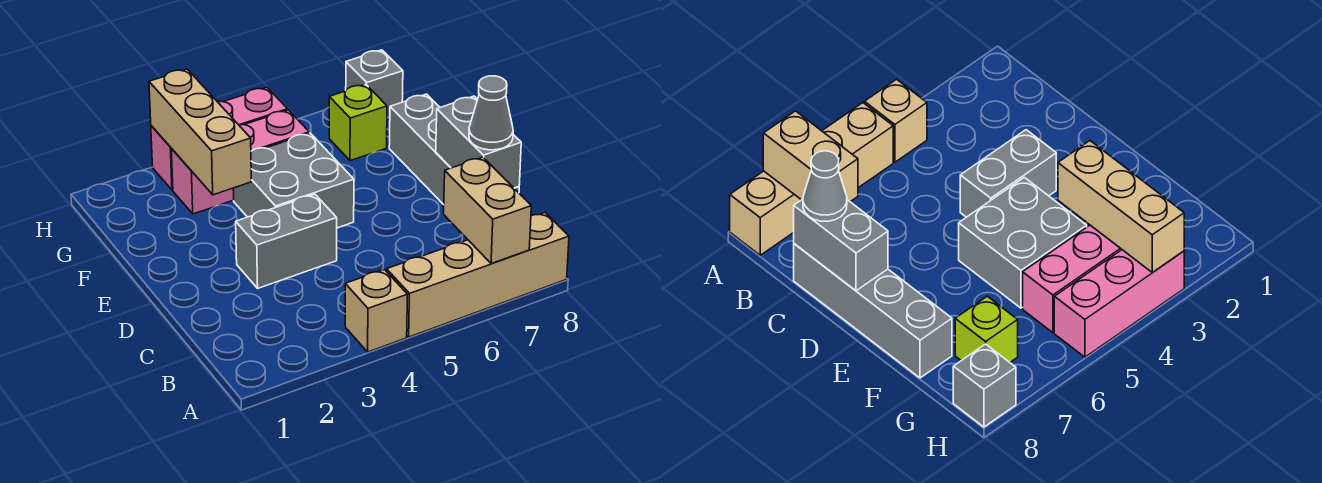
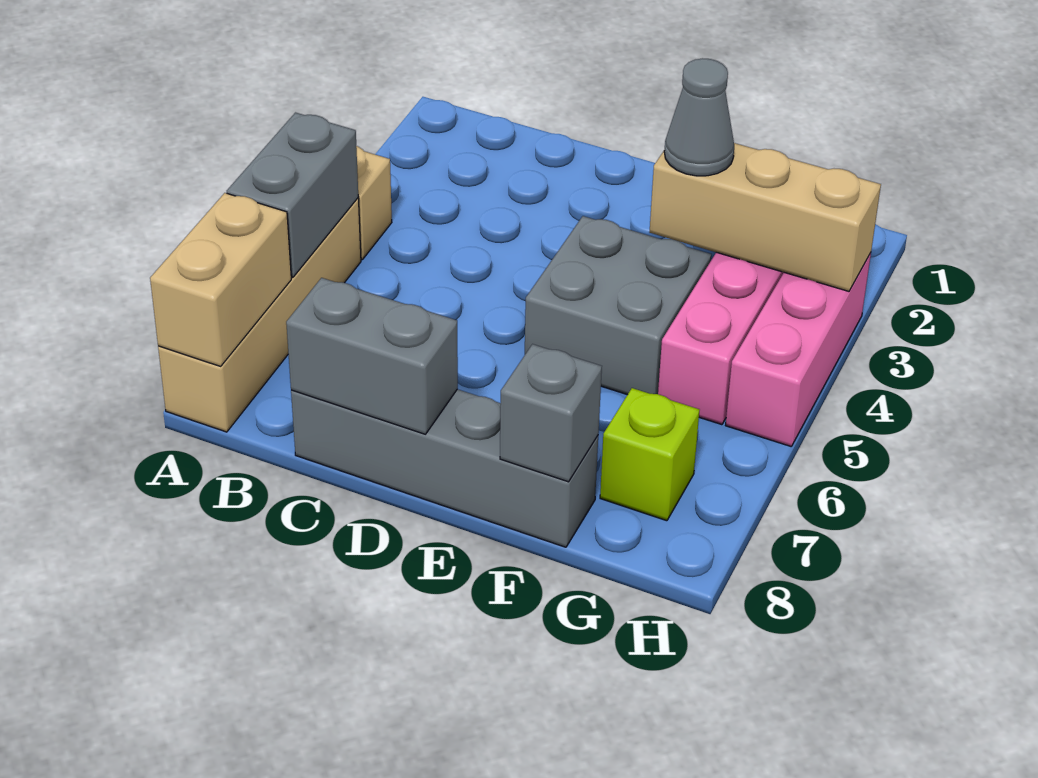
tan 1x2 brick [444,157,531,264] -> tan 1x2 brick turned to [150,193,291,366]
grey 1x1 cone [469,76,513,150] -> grey 1x1 cone moved to [664,58,734,176]
grey 1x2 brick [236,194,337,288] -> grey 1x2 brick moved to [227,113,358,277]
grey 1x1 brick [346,50,403,118] -> grey 1x1 brick moved to [500,344,602,482]

